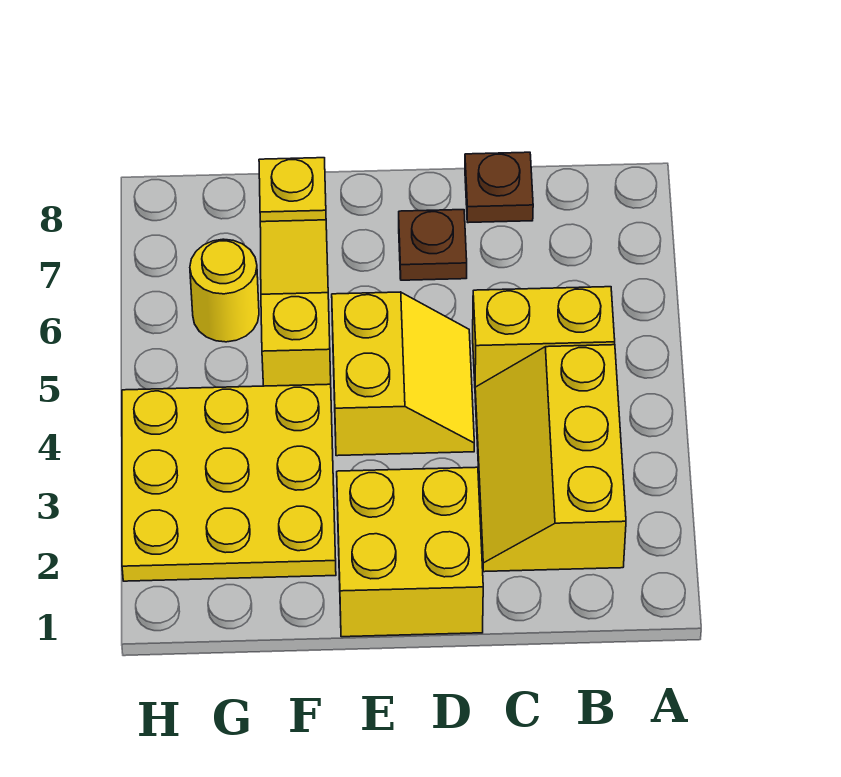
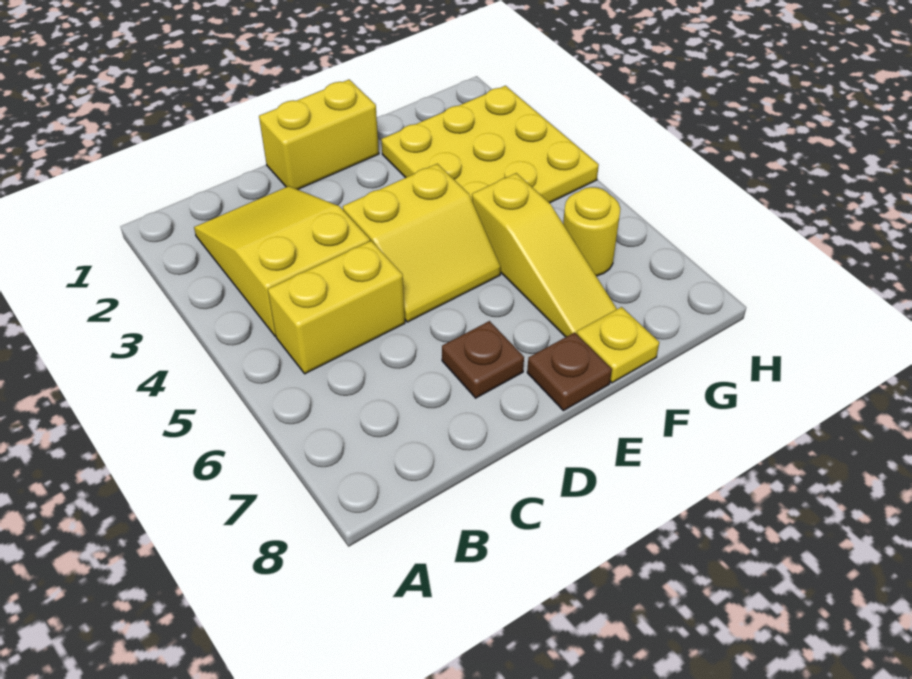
yellow 2x3 slope [475,345,626,572] -> yellow 2x3 slope turned to [194,186,370,336]
brown 1x1 plate [465,152,533,223] -> brown 1x1 plate moved to [527,332,612,411]
yellow 2x2 brick [337,467,483,637] -> yellow 1x2 brick [259,80,379,189]
yellow 2x2 slope [332,292,474,456] -> yellow 2x2 slope turned to [343,164,501,322]

